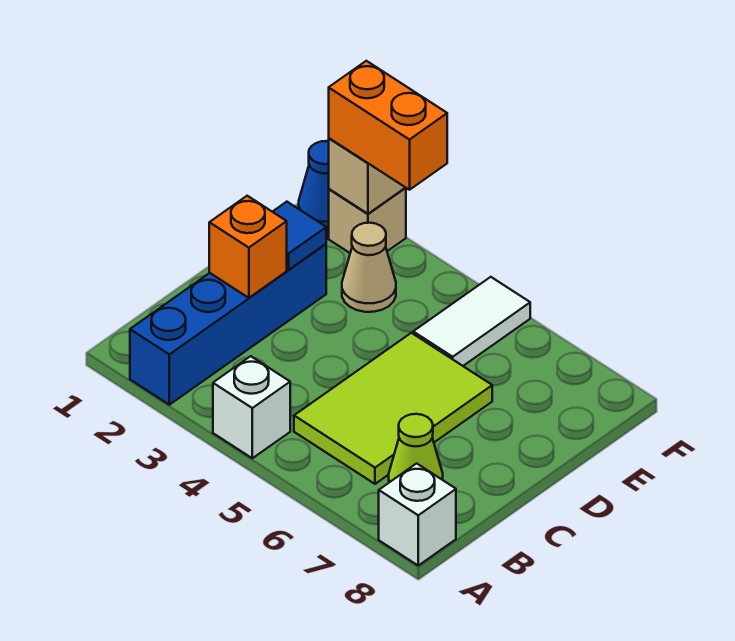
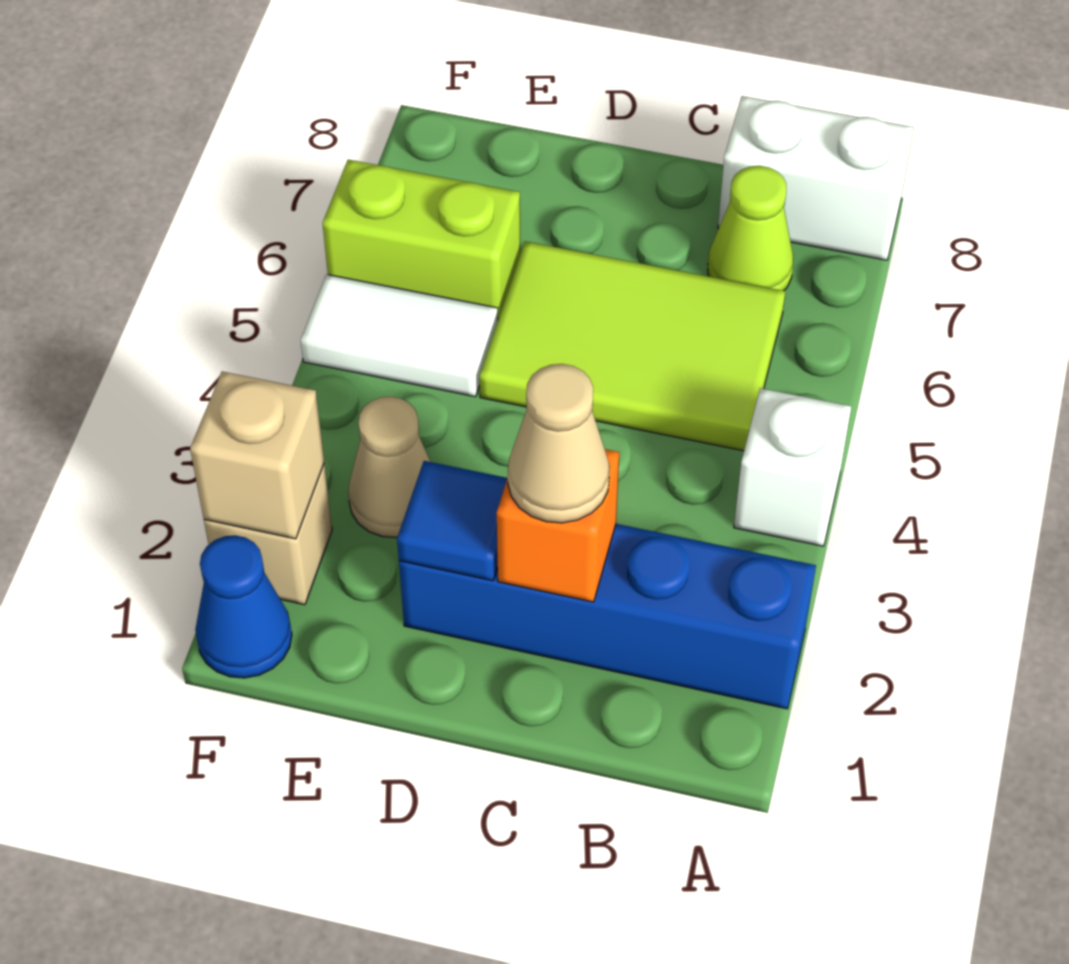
white 1x1 brick [379,463,456,565] -> white 1x2 brick [718,96,914,260]
none -> tan 1x1 cone [508,364,610,523]
none -> lime 1x2 brick [322,160,520,319]
orange 1x2 brick [329,61,447,190] -> none

